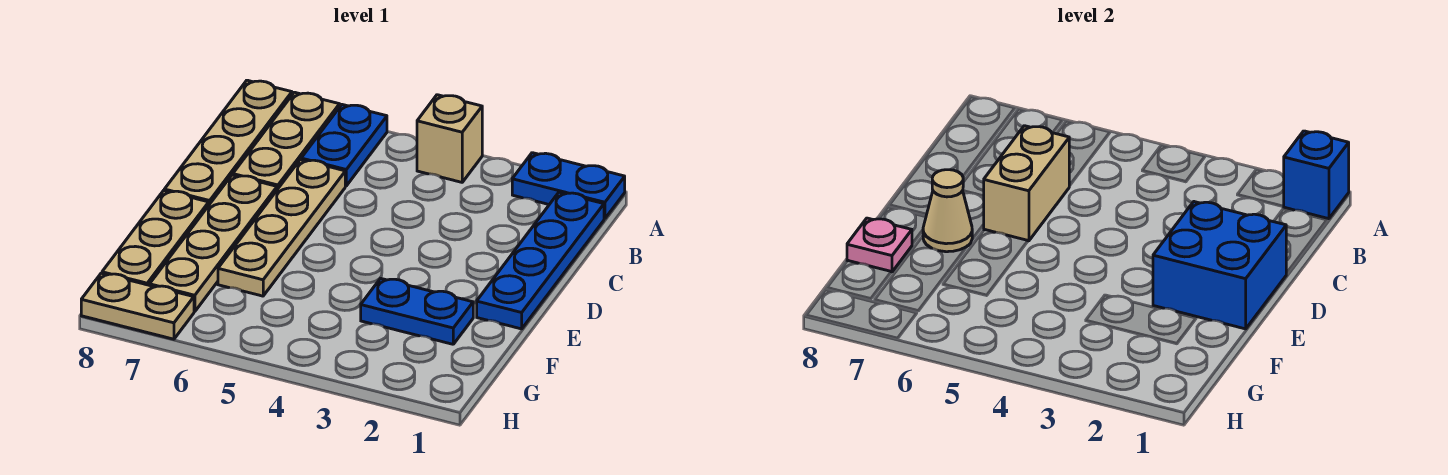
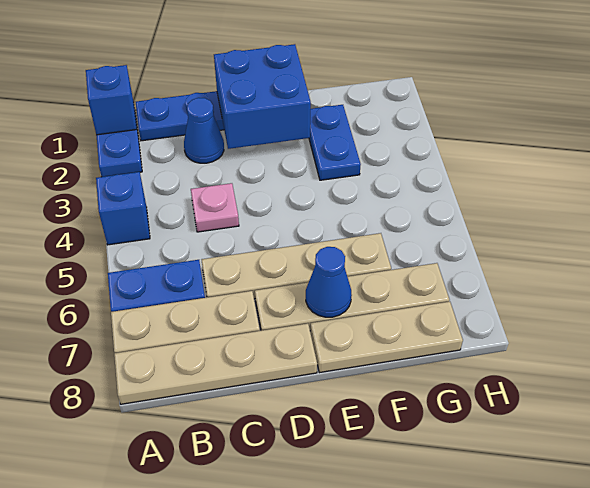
tan 1x1 brick [417,95,482,182] -> blue 1x1 brick [96,172,150,245]
none -> blue 1x1 cone [184,98,224,163]
tan 1x2 brick [984,126,1069,241] -> none
tan 1x1 cone [923,170,972,252] -> blue 1x1 cone [306,247,352,317]
pink 1x1 plate [847,218,912,272] -> pink 1x1 plate moved to [191,183,239,232]
tan 1x2 plate [81,273,194,339] -> none

